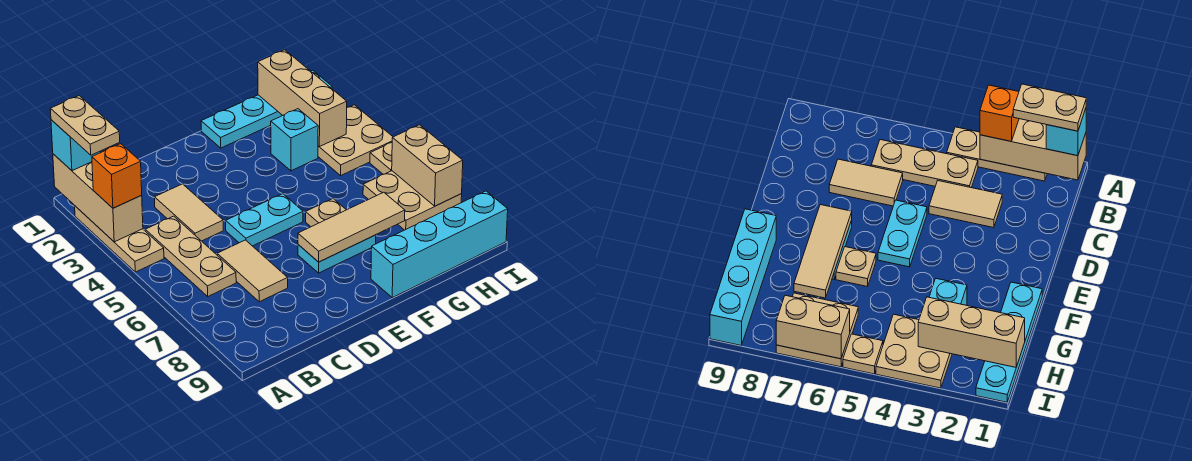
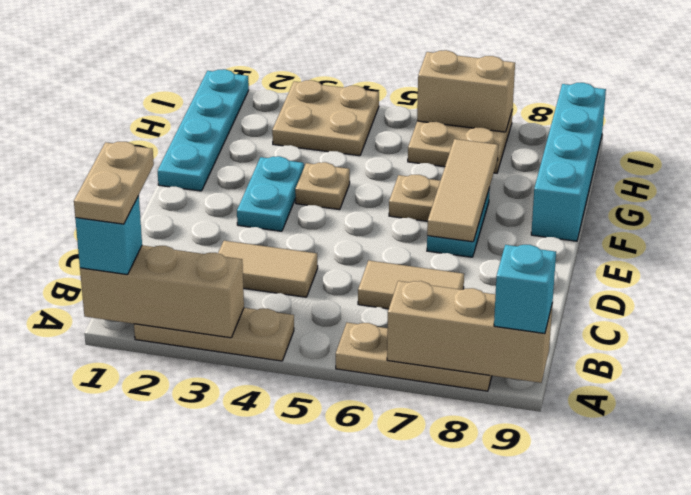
tan 1x2 plate [50,96,120,155] -> tan 1x2 plate turned to [74,142,154,224]
orange 1x1 brick [92,144,142,208] -> none
tan 1x3 plate [145,216,236,296] -> tan 1x3 plate moved to [336,323,492,391]
cyan 1x2 plate [226,194,303,246] -> cyan 1x2 plate moved to [237,156,304,231]
cyan 1x1 brick [271,109,318,171] -> cyan 1x1 brick moved to [494,245,556,334]
tan 1x3 brick [258,50,347,147] -> tan 1x3 brick moved to [387,281,552,383]
tan 1x1 plate [370,143,392,174] -> tan 1x1 plate moved to [295,162,350,210]

